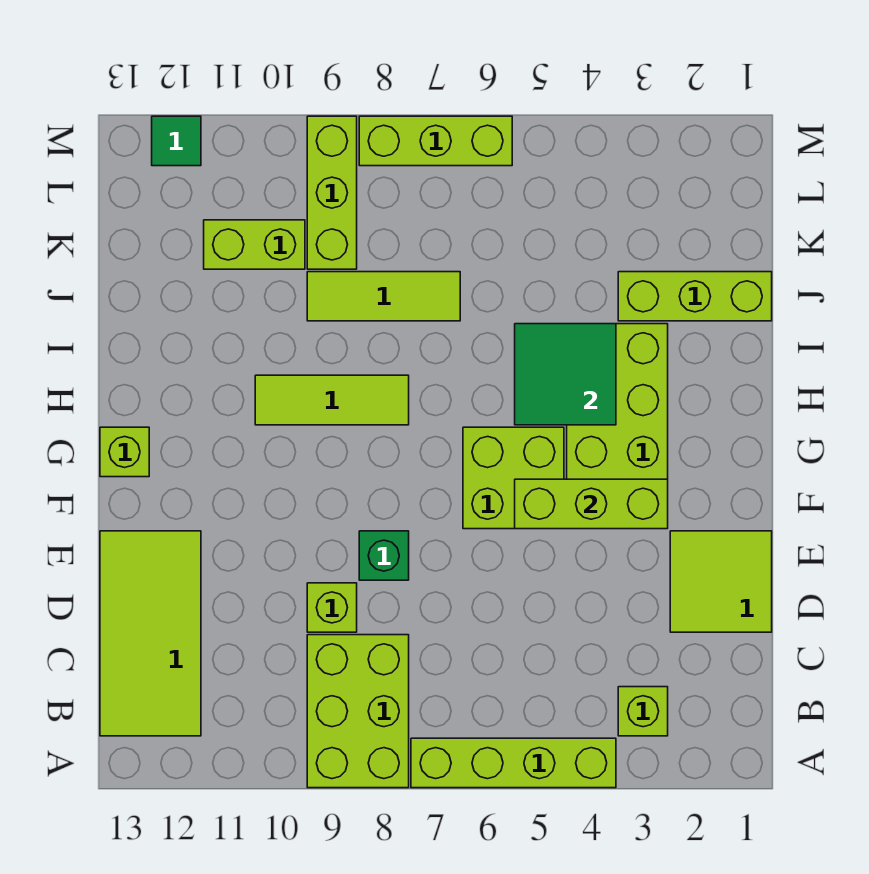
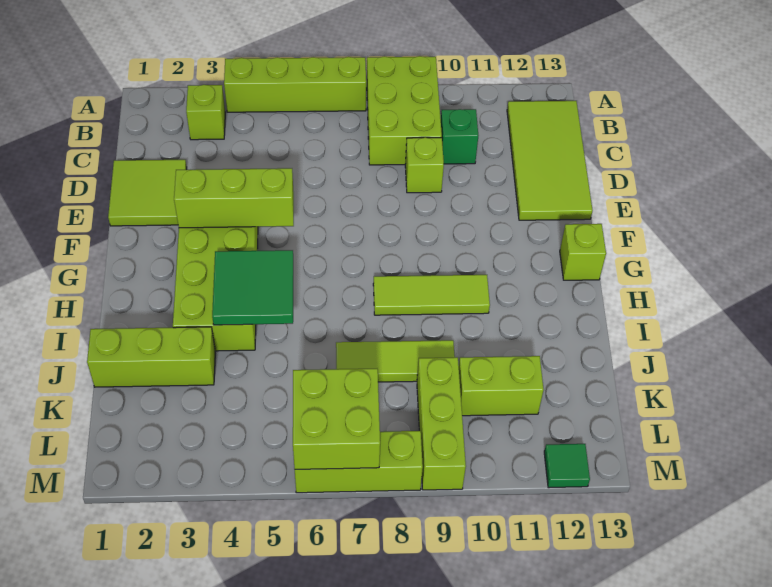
green 1x1 brick [359,531,409,580] -> green 1x1 brick moved to [441,109,478,164]
lime 2x2 brick [463,427,564,529] -> lime 2x2 brick moved to [293,369,380,469]

